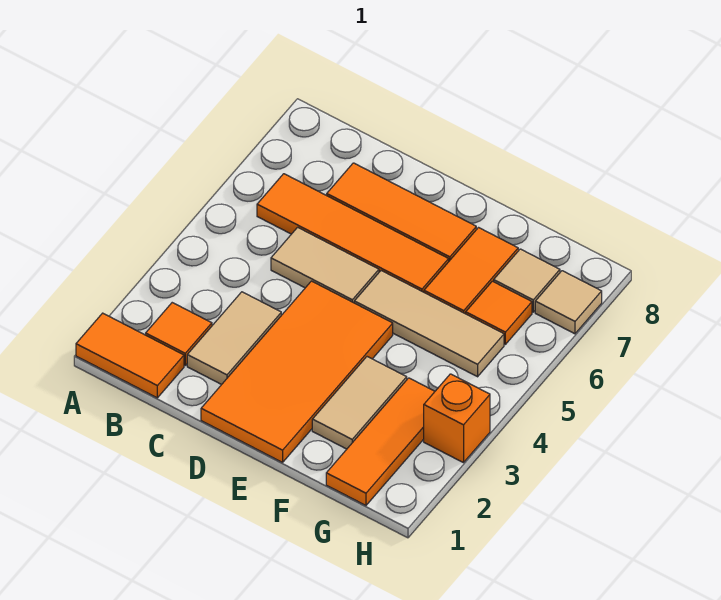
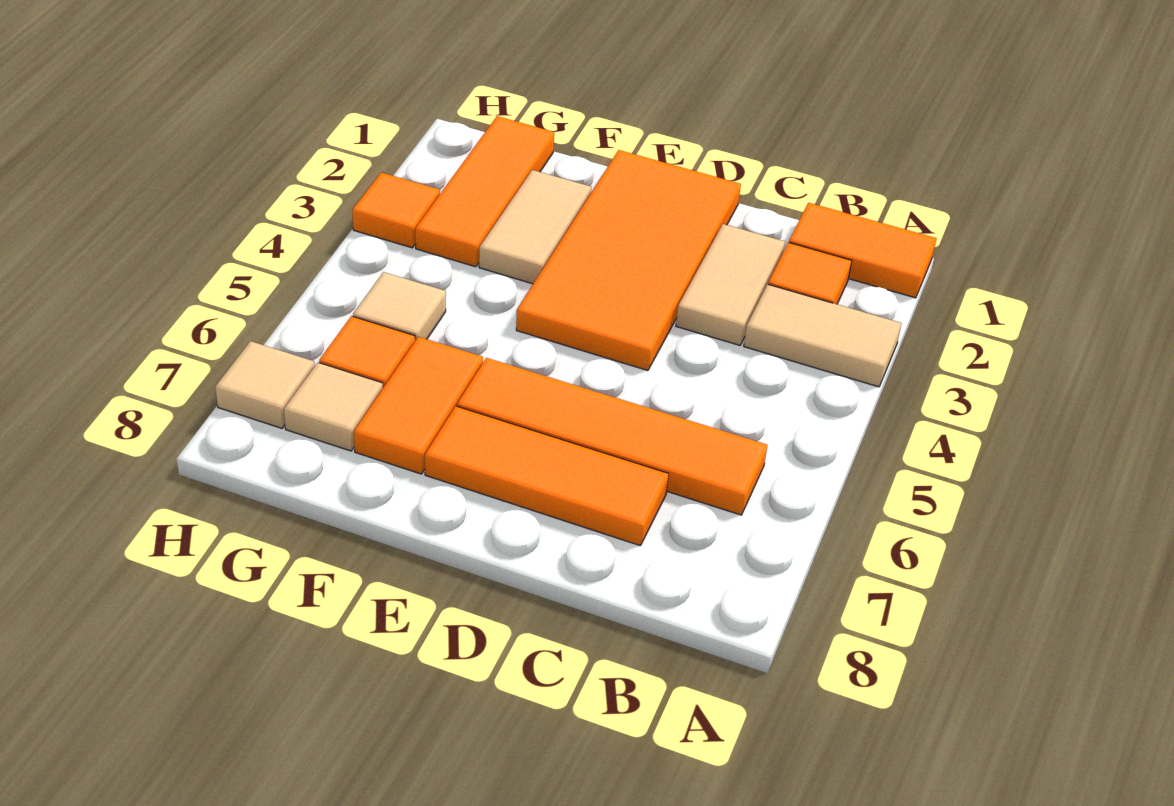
tan 1x2 tile [271,227,379,303] -> tan 1x2 tile moved to [744,284,902,387]
tan 1x3 tile [354,271,504,377] -> tan 1x1 tile [353,272,446,341]
orange 1x1 brick [424,374,490,463] -> orange 1x1 tile [352,173,440,248]

